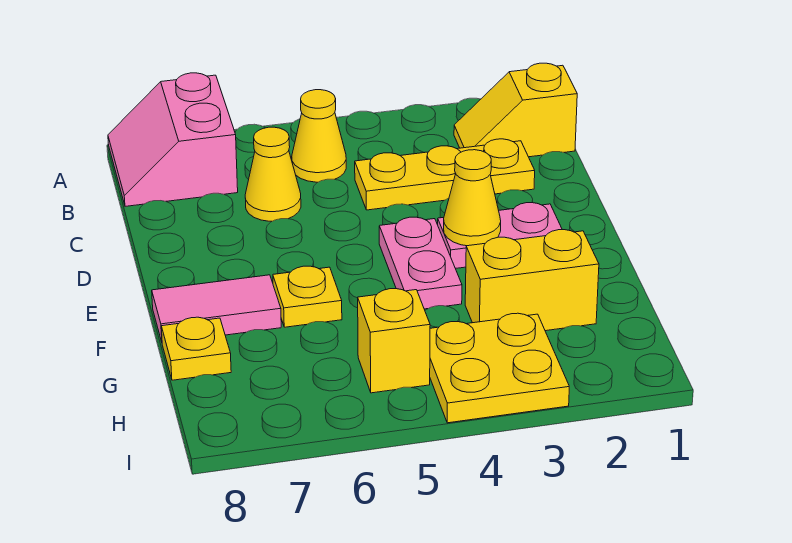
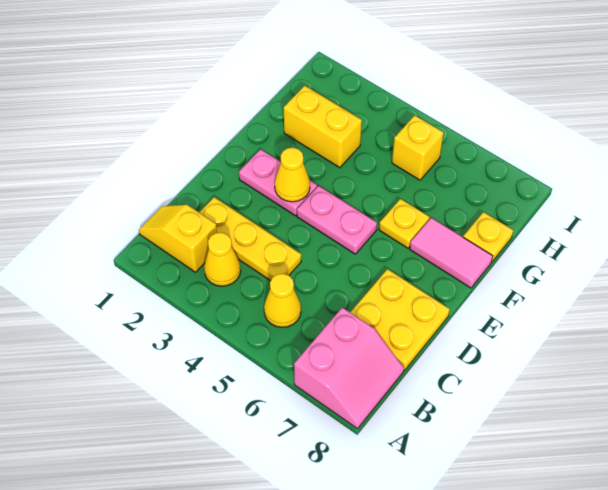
yellow 1x2 slope [454,63,577,157] -> yellow 1x2 slope turned to [139,205,217,272]
yellow 1x1 cone [245,127,301,221] -> yellow 1x1 cone moved to [204,233,241,286]
pink 1x2 plate [379,217,462,309] -> pink 1x2 plate turned to [297,186,377,254]
yellow 2x2 plate [430,313,569,423] -> yellow 2x2 plate moved to [350,269,450,370]

